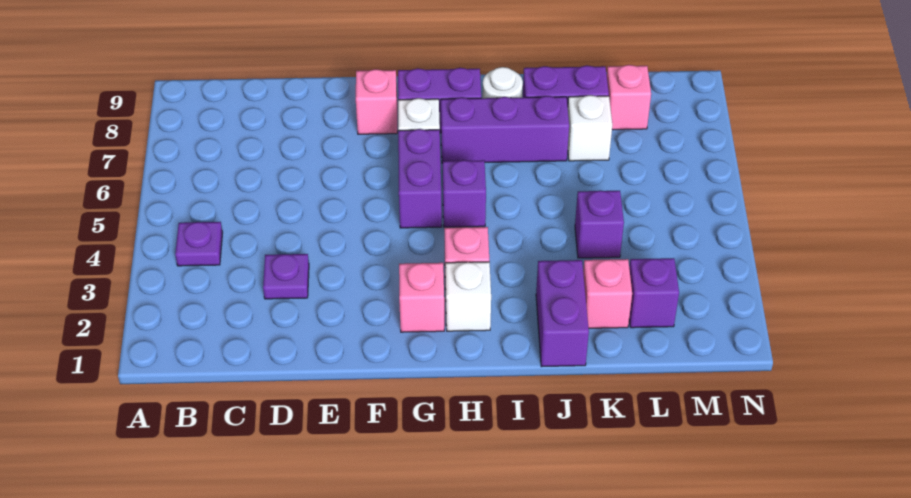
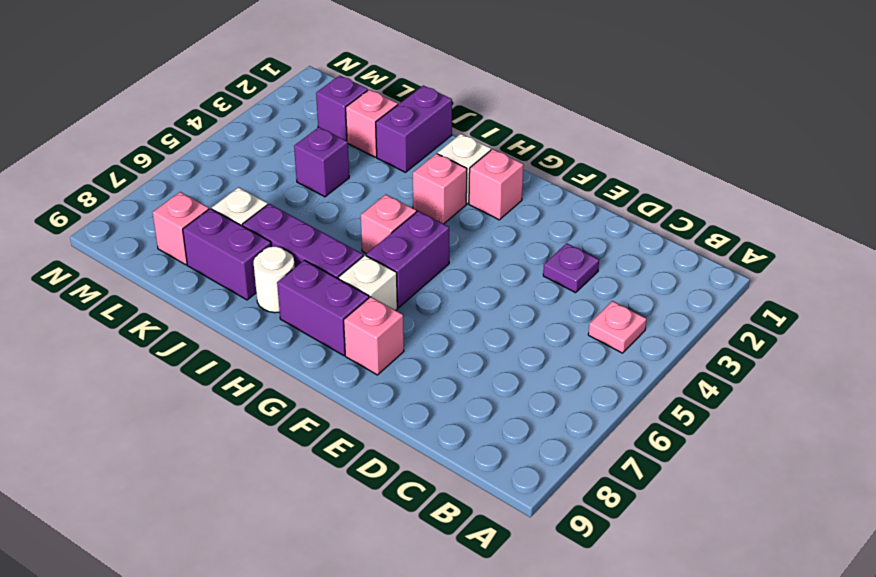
purple 1x1 plate [175,222,222,266] -> pink 1x1 plate [588,301,647,353]
purple 1x1 brick [443,160,486,227] -> pink 1x1 brick [361,195,416,254]

